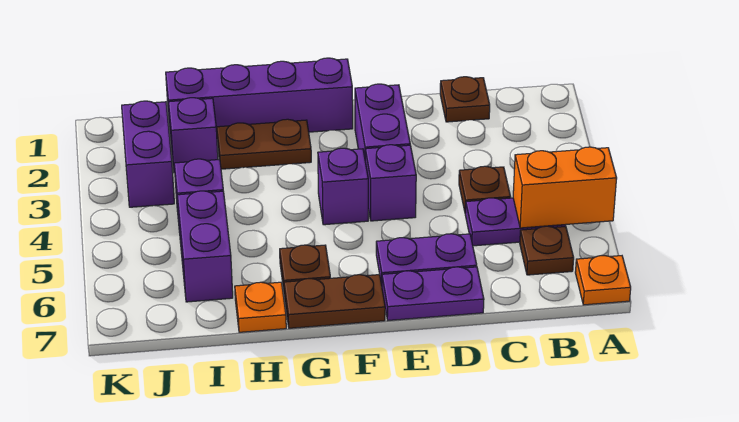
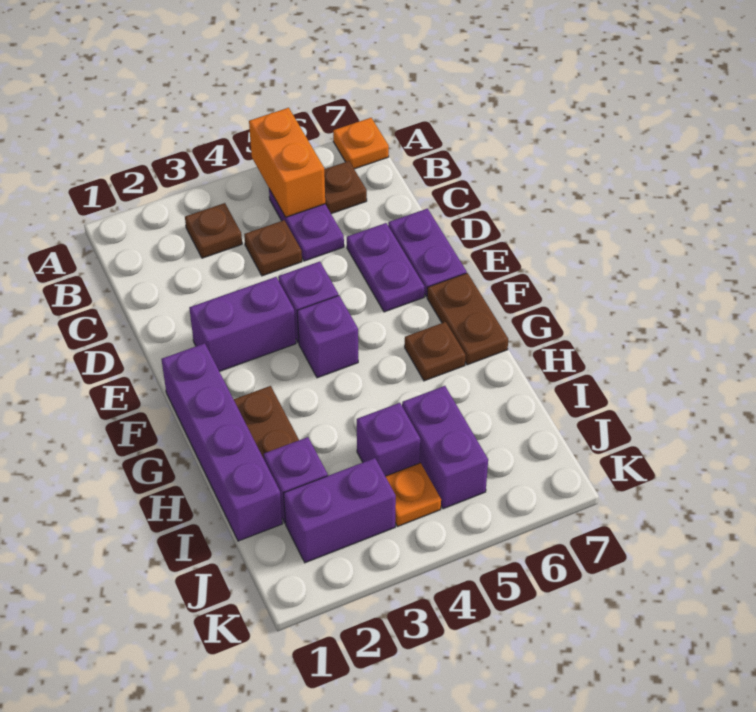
brown 1x1 plate [440,77,490,122] -> brown 1x1 plate moved to [185,203,242,258]
orange 1x1 plate [235,282,286,332] -> orange 1x1 plate moved to [385,463,441,527]
purple 1x2 brick [177,191,233,302] -> purple 1x2 brick turned to [402,386,488,509]

